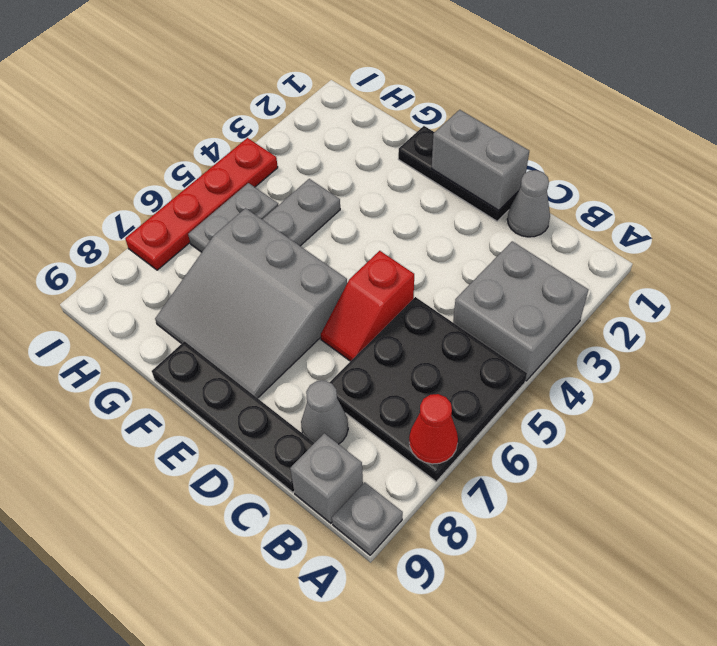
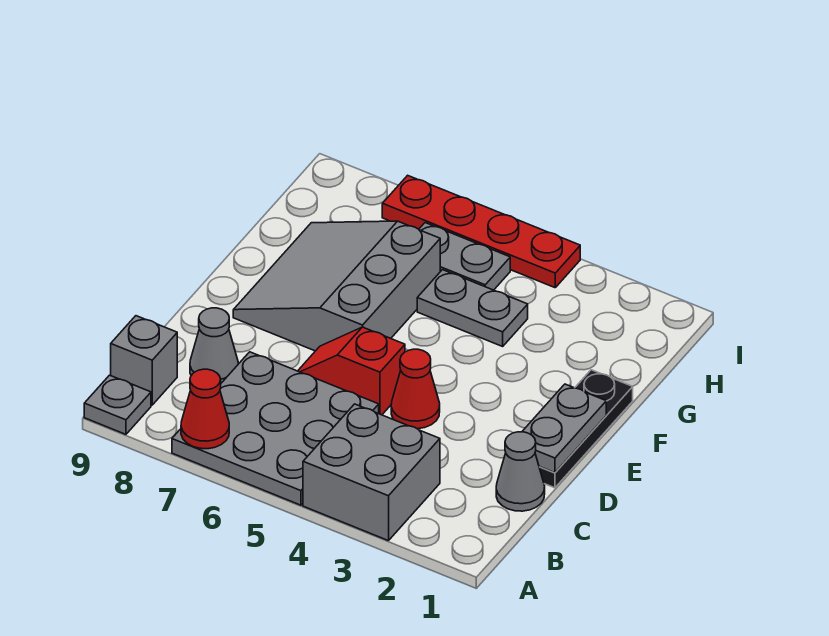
black 3x3 plate [330,297,527,481] -> grey 3x3 plate [172,352,379,505]
black 1x4 plate [152,341,314,492] -> none
grey 1x2 brick [432,110,529,210] -> grey 1x2 plate [522,384,606,473]
none -> red 1x1 cone [391,349,440,429]

